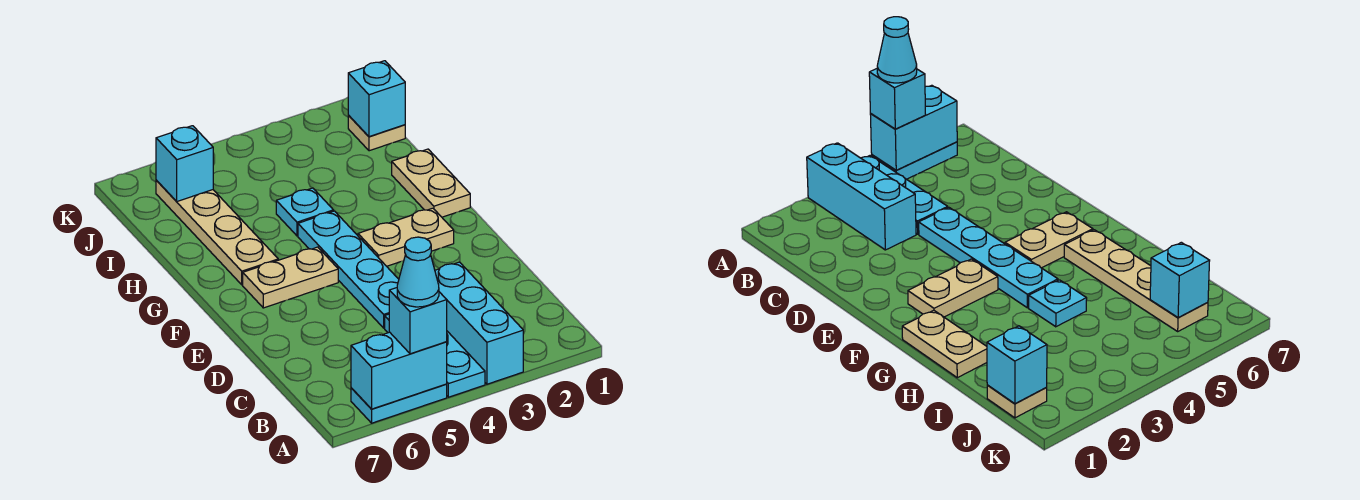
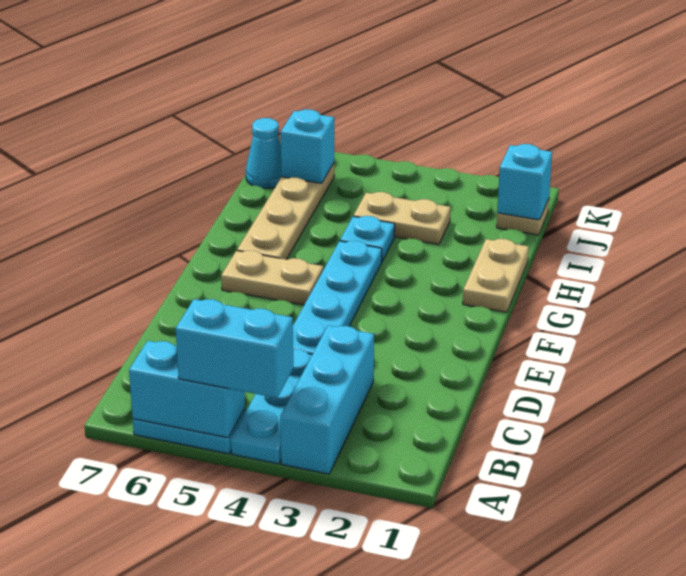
cyan 1x1 brick [389,288,447,354] -> cyan 1x2 brick [176,299,294,398]
cyan 1x1 cone [397,237,439,307] -> cyan 1x1 cone moved to [246,118,282,188]
tan 1x2 plate [358,208,454,266] -> tan 1x2 plate moved to [354,192,451,244]

